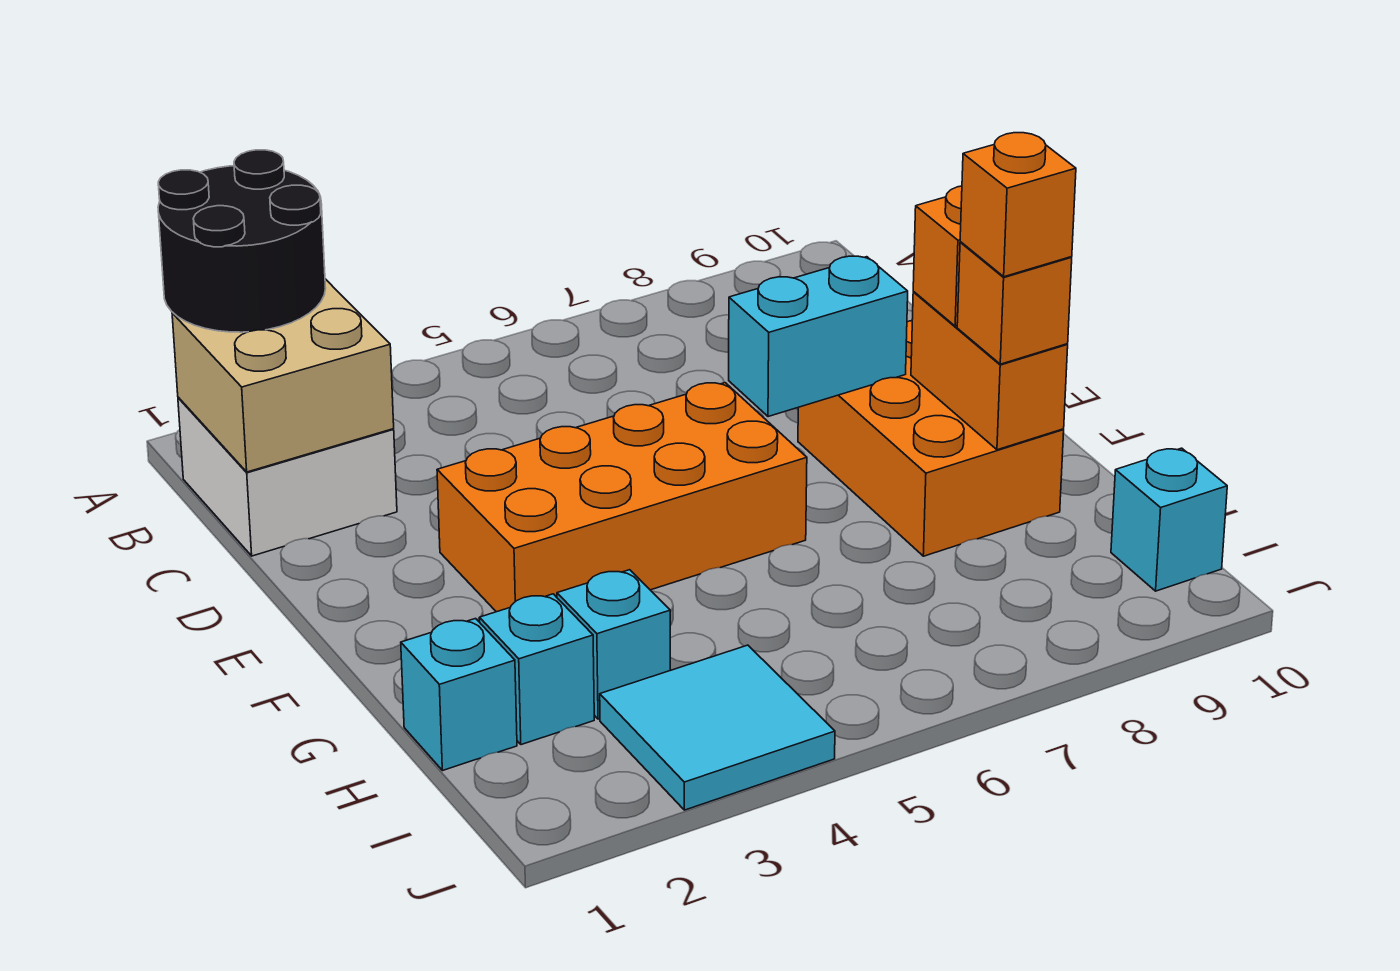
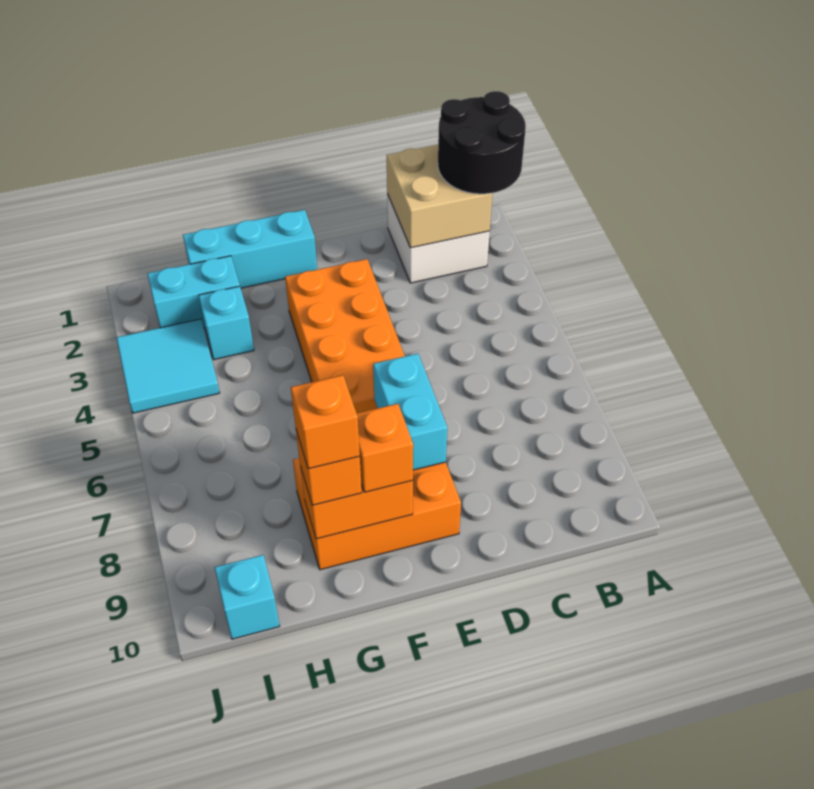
cyan 1x1 brick [401,619,517,771] -> cyan 1x3 brick [183,210,317,288]
cyan 1x1 brick [479,594,594,745] -> cyan 1x2 brick [147,256,240,328]

